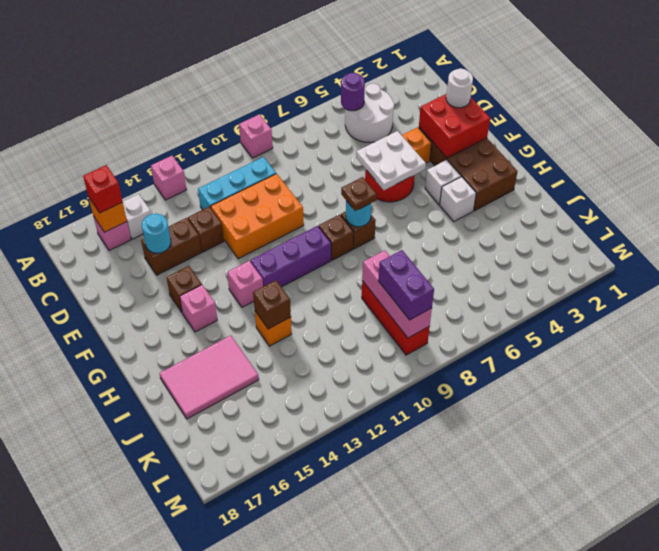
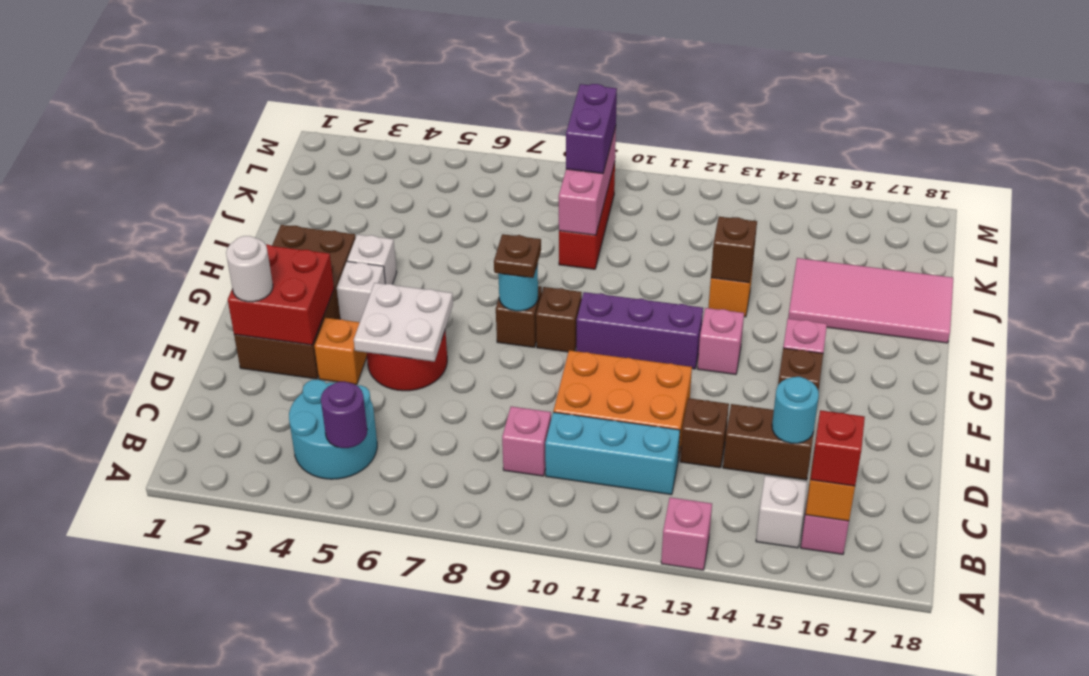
pink 1x1 brick [239,114,273,158] -> pink 1x1 brick moved to [502,406,551,476]
white 2x2 round brick [345,83,394,142] -> cyan 2x2 round brick [289,379,377,479]
pink 2x3 tile [160,335,259,419] -> pink 2x4 tile [788,258,953,343]

